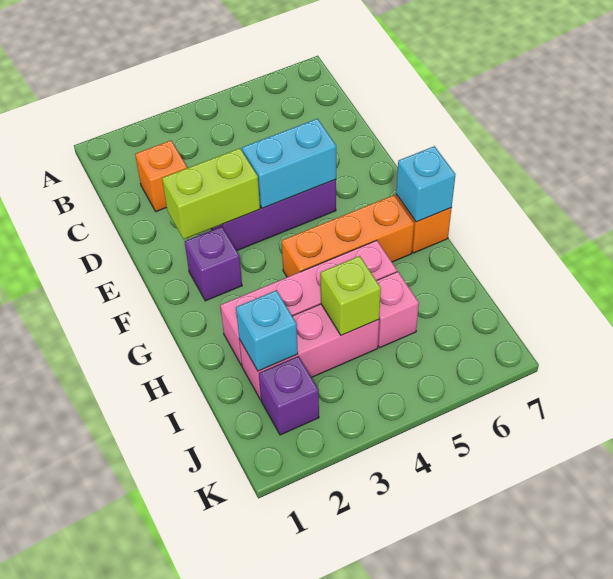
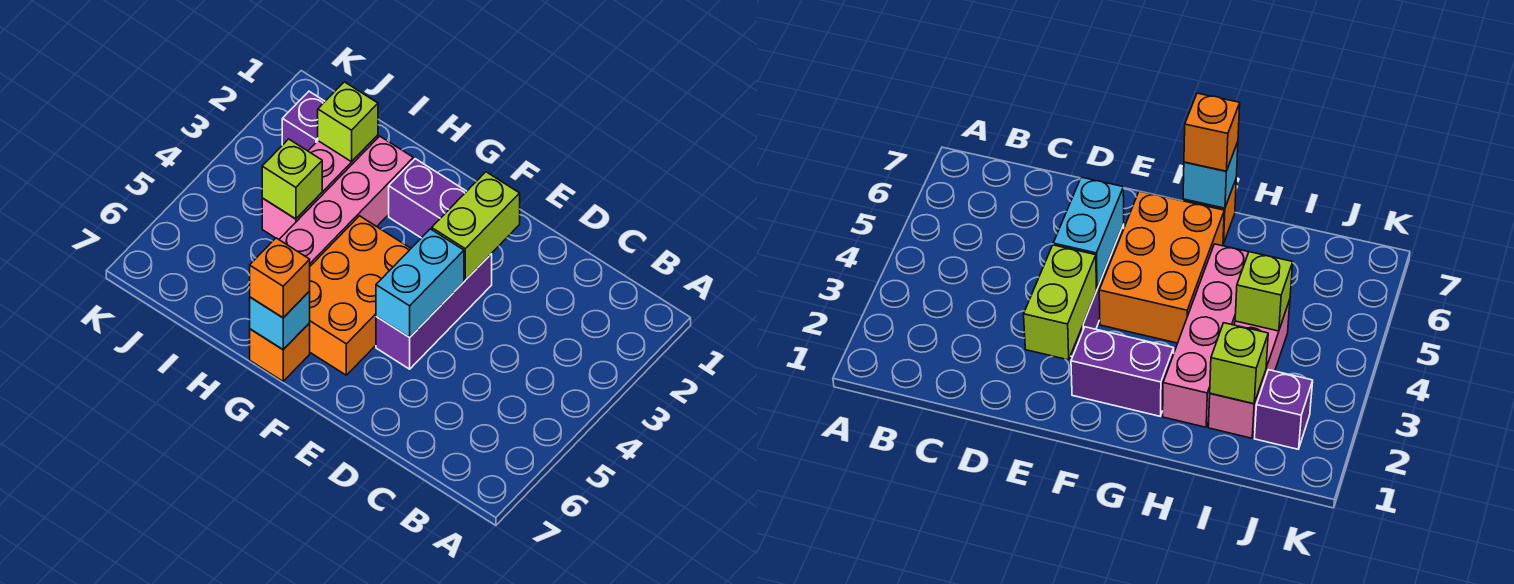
orange 1x1 brick [135,140,187,212] -> orange 1x1 brick moved to [250,238,310,318]
purple 1x1 brick [185,227,242,301] -> purple 1x2 brick [389,159,467,238]
orange 1x3 brick [282,195,414,277] -> orange 2x3 brick [310,216,411,375]
cyan 1x1 brick [236,290,298,371] -> lime 1x1 brick [318,82,378,162]
pink 1x1 brick [377,272,419,348] -> none

